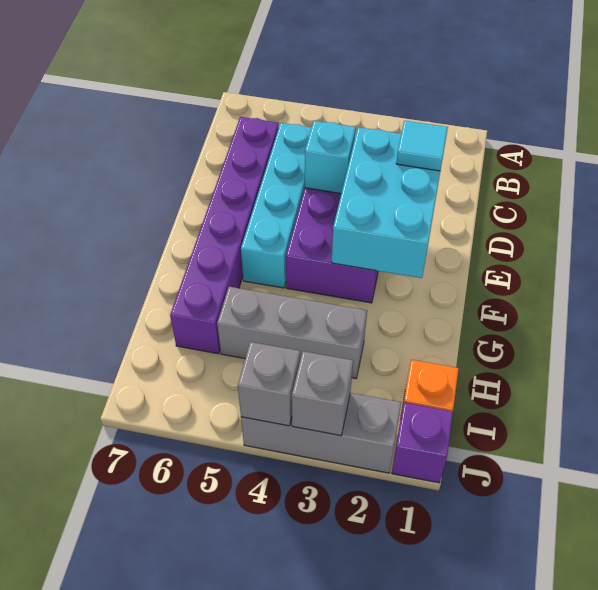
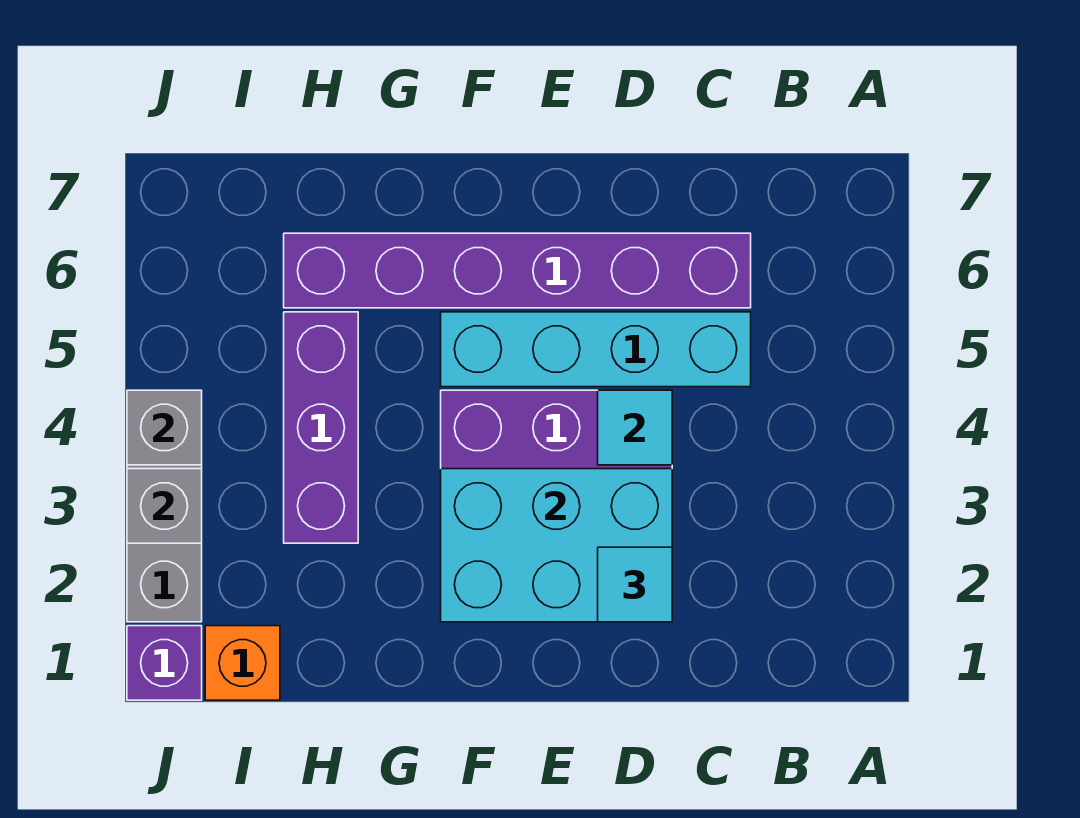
cyan 1x1 brick [305,121,356,193] -> cyan 1x1 tile [598,390,672,465]
grey 1x3 brick [217,287,367,379] -> purple 1x3 brick [284,312,358,543]

